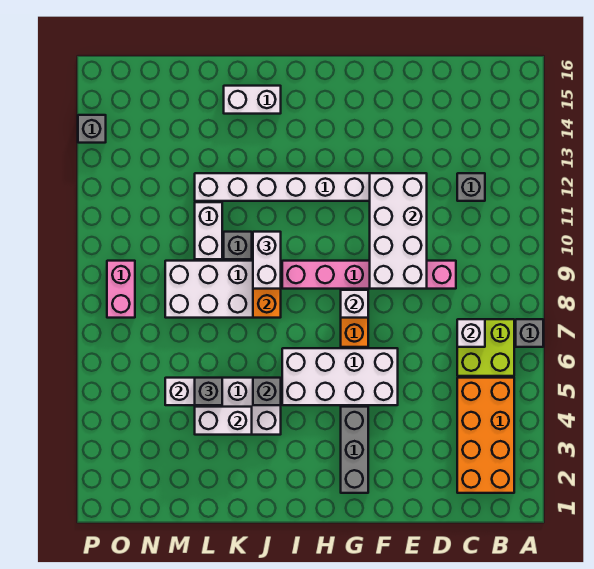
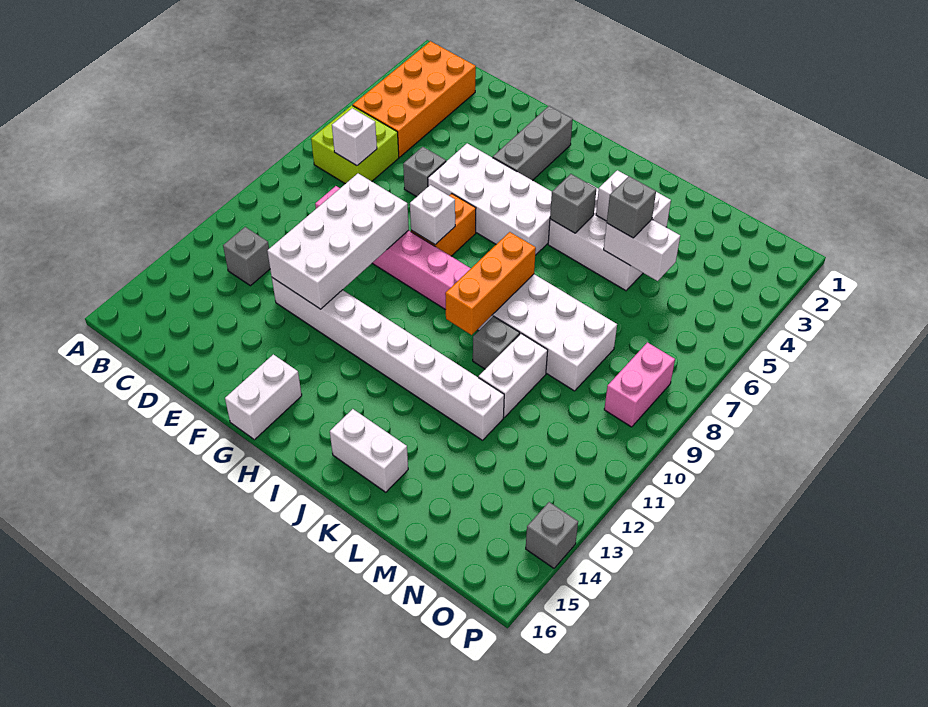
grey 1x1 brick [516,319,543,347] -> grey 1x1 brick moved to [403,147,446,197]
white 1x2 brick [253,232,281,289] -> white 1x2 brick moved to [225,354,302,440]

